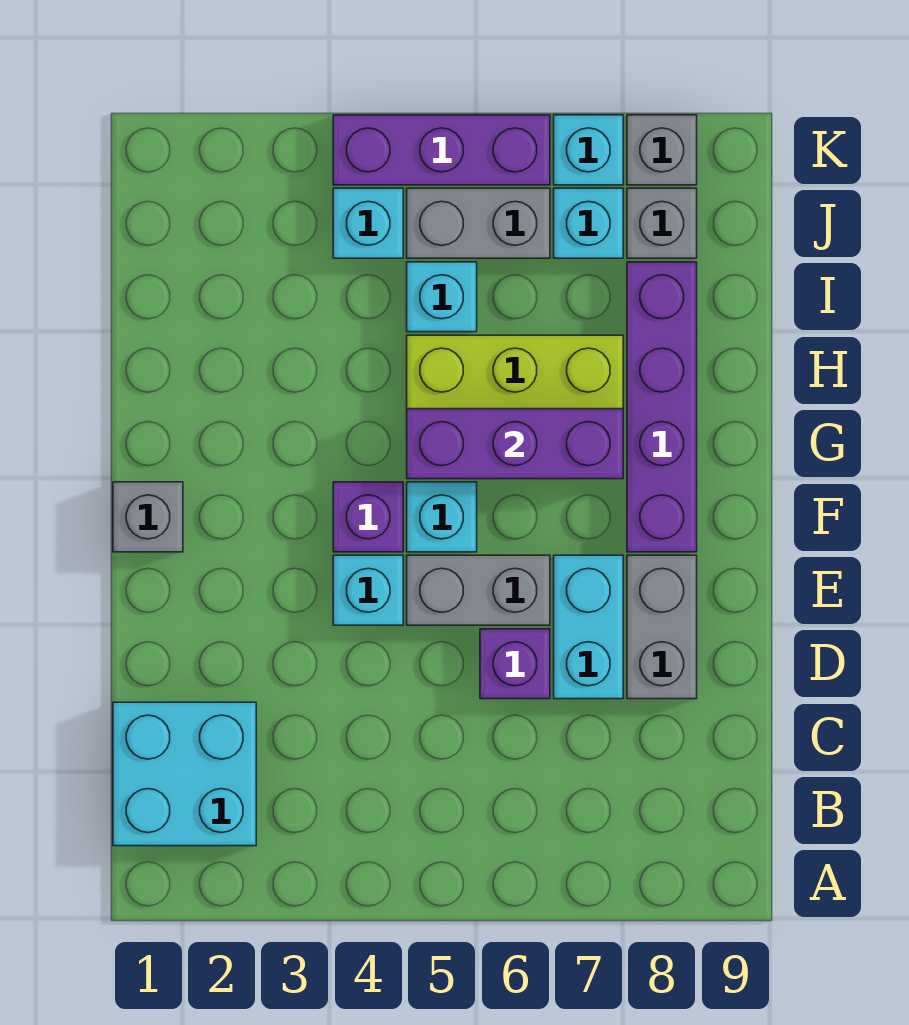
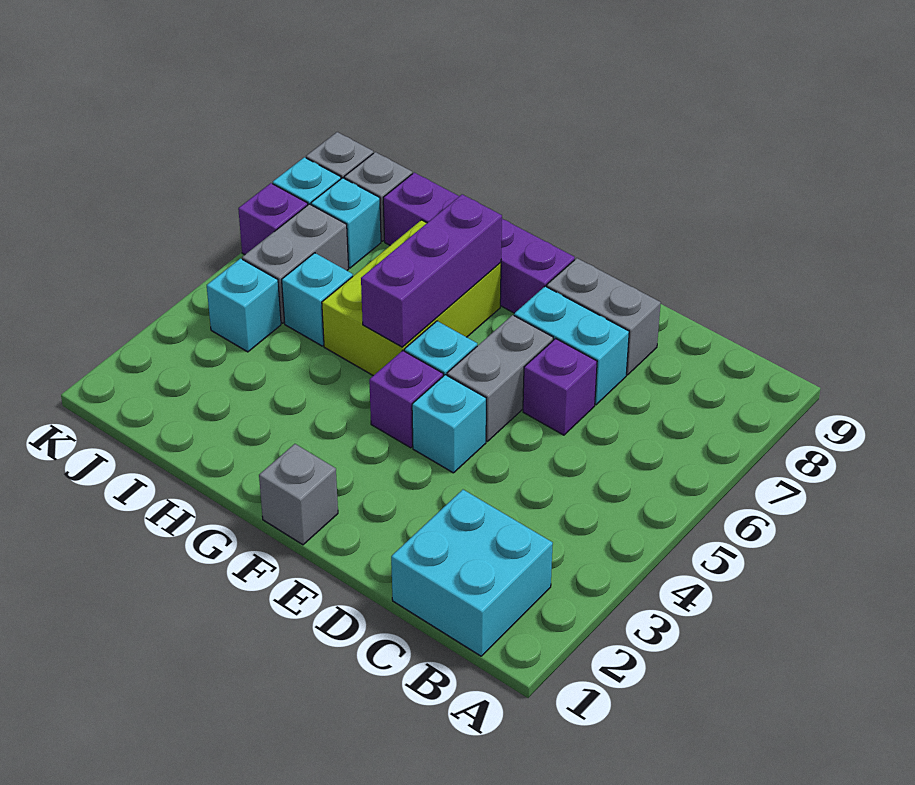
purple 1x3 brick [333,115,550,185] -> purple 1x1 brick [238,183,308,255]

